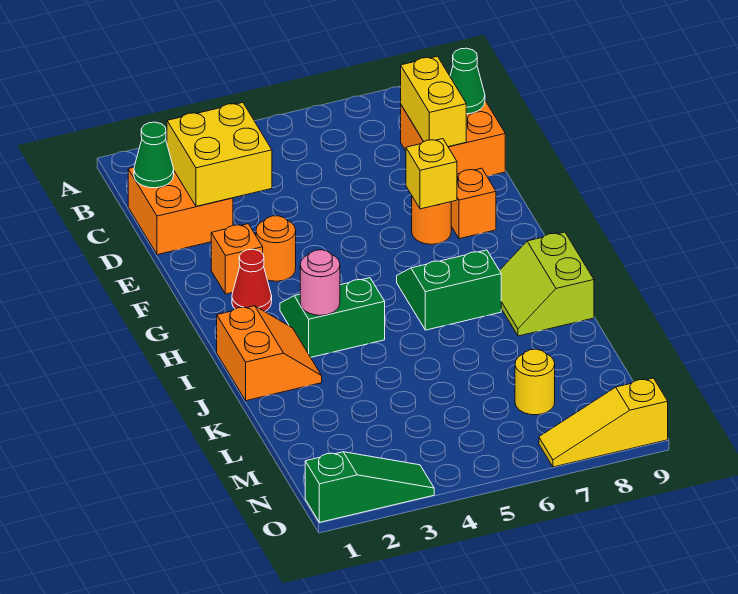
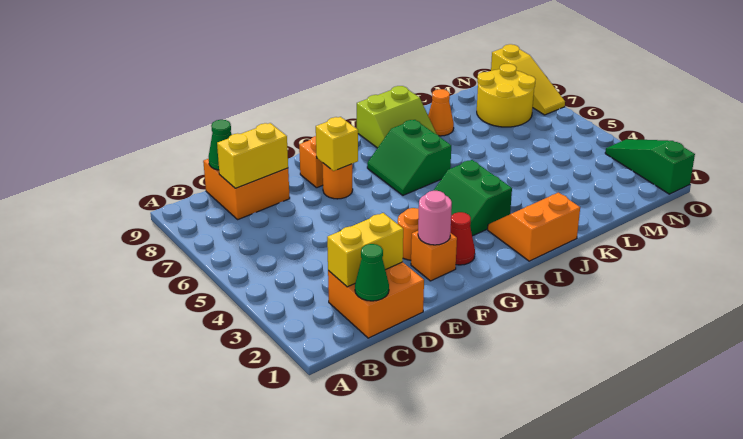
yellow 2x2 brick [167,103,272,206] -> yellow 1x2 brick [327,213,403,287]
pink 1x1 round brick [300,250,340,315] -> pink 1x1 round brick moved to [418,191,452,245]
none -> orange 1x1 cone [428,89,454,136]
yellow 1x1 round brick [515,349,555,415] -> yellow 2x2 round brick [477,64,536,127]

